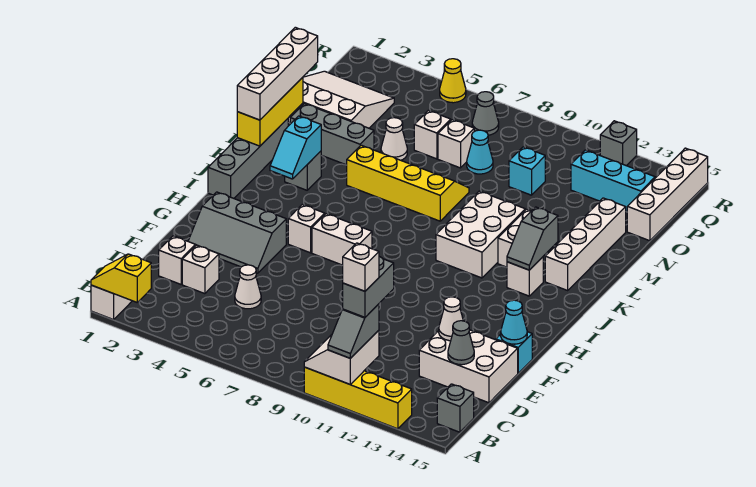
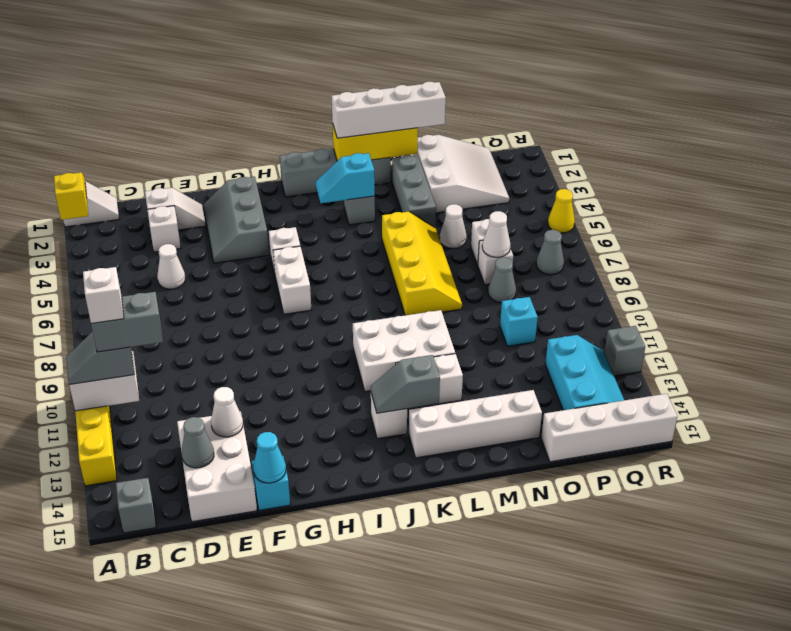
none -> white 1x1 cone [482,211,511,257]
cyan 1x1 cone [467,130,493,174] -> grey 1x1 cone [488,257,516,303]

